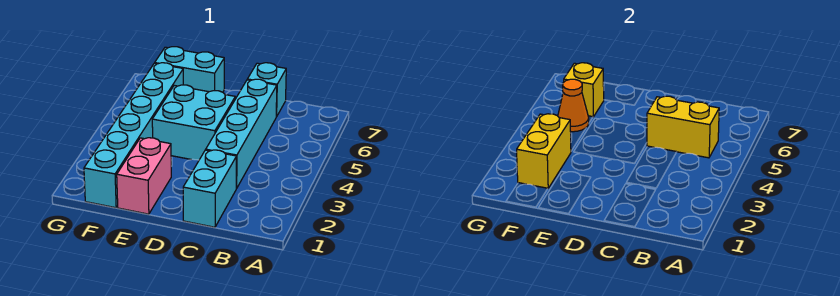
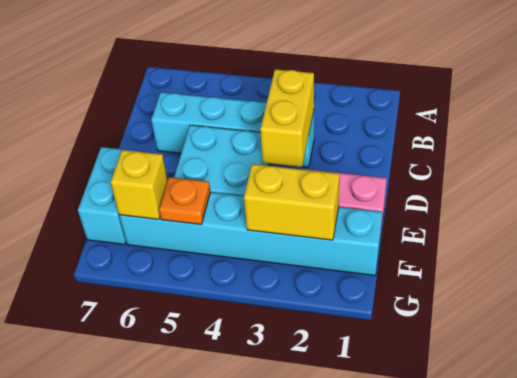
yellow 1x2 brick [647,96,719,158] -> yellow 1x2 brick moved to [260,69,314,167]
cyan 1x2 brick [183,150,237,227] -> none
cyan 1x1 brick [247,63,286,117] -> none
orange 1x1 cone [558,79,589,132] -> orange 1x1 plate [159,177,210,225]

